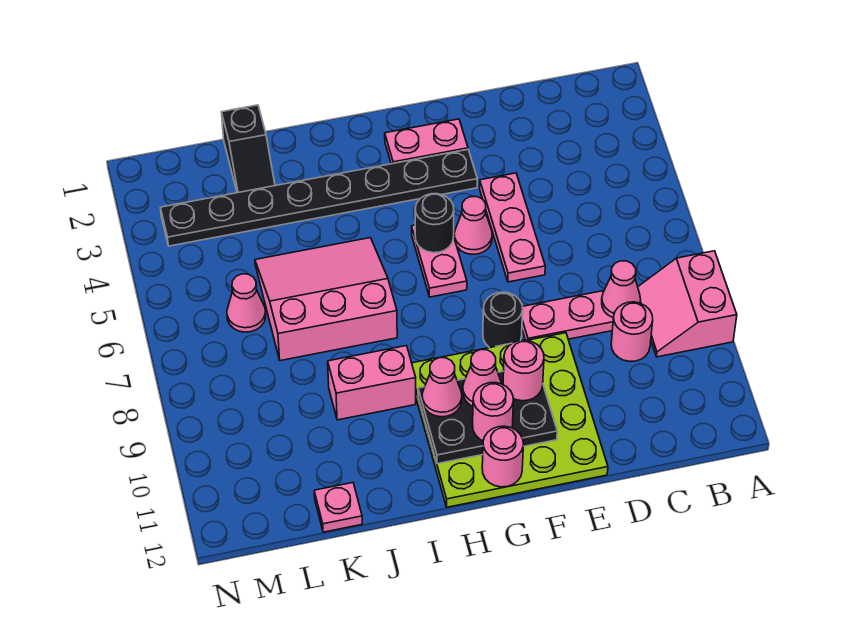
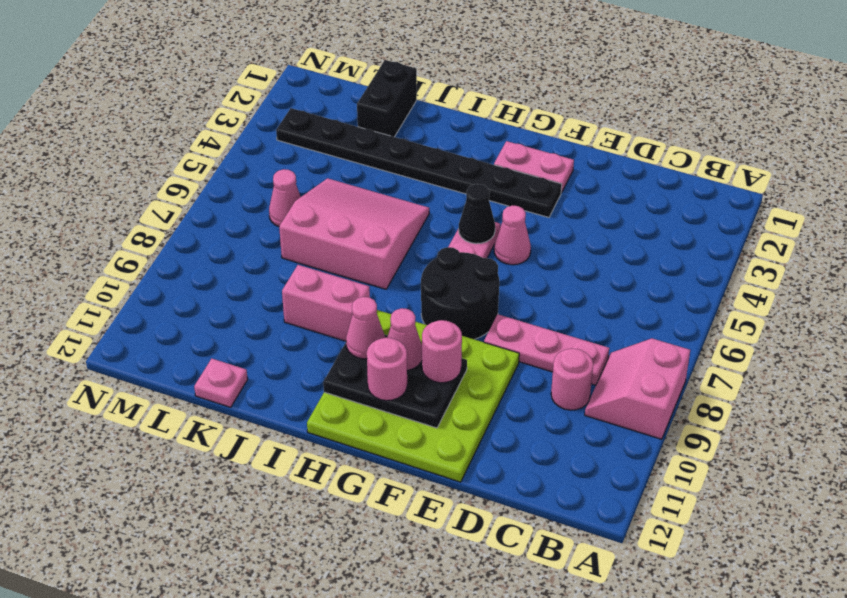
pink 1x1 cone [602,261,641,318] -> none
pink 1x3 plate [480,173,545,282] -> none
black 1x1 round brick [483,292,523,348] -> black 2x2 round brick [421,247,499,339]
black 1x1 round brick [415,194,454,253] -> black 1x1 cone [459,184,495,244]
pink 1x1 round brick [482,426,523,487] -> none
black 1x2 slope [222,105,275,193] -> black 1x2 brick [357,60,417,137]

